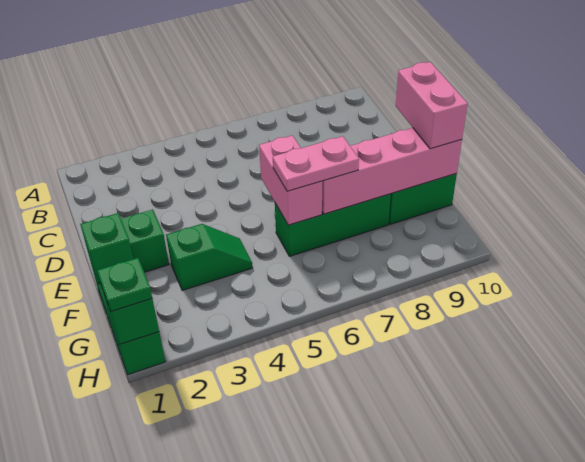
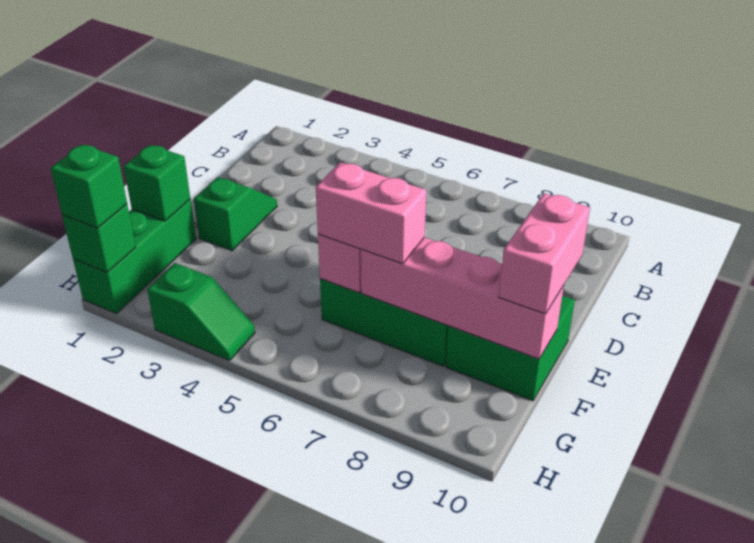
green 1x2 slope [166,224,253,291] -> green 1x2 slope moved to [147,263,255,361]
pink 1x2 plate [273,136,359,191] -> pink 1x2 brick [316,162,426,264]
green 1x1 plate [97,258,152,311] -> green 1x1 brick [51,144,127,228]

